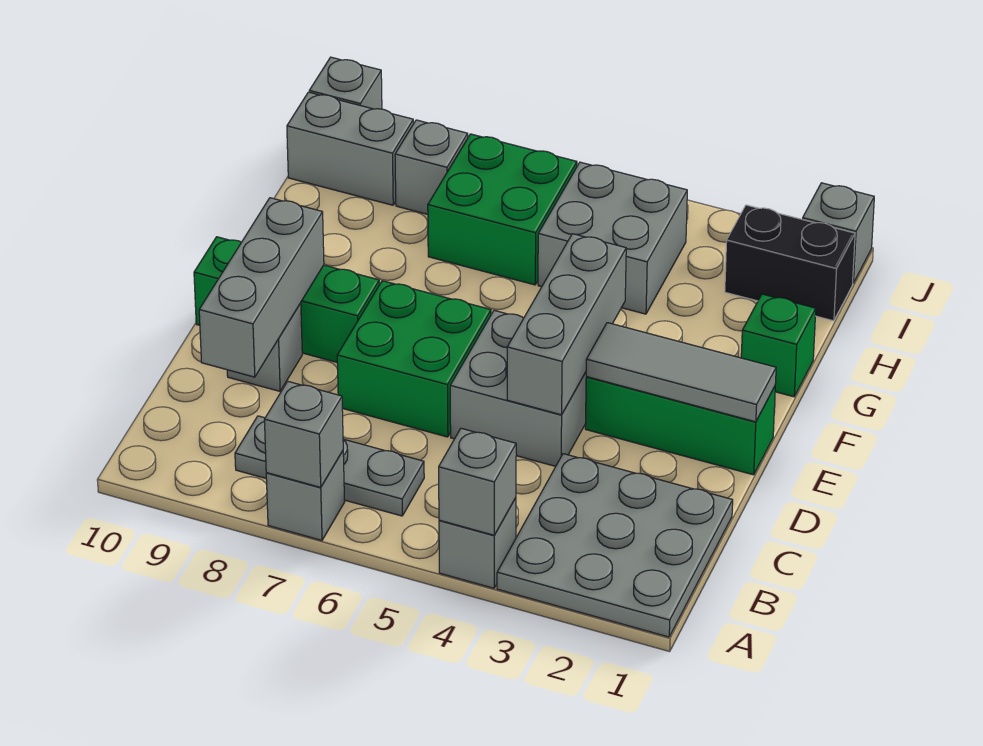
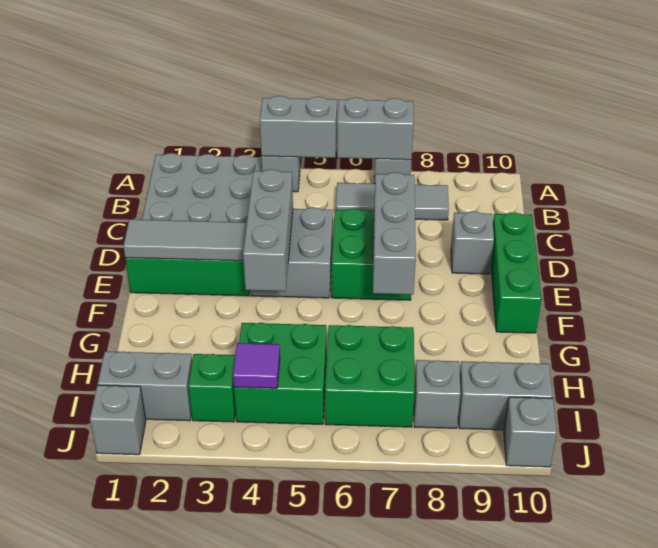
grey 1x1 brick [439,428,516,535] -> grey 1x2 brick [260,96,337,158]
grey 1x1 brick [264,381,343,487] -> grey 1x2 brick [337,97,414,160]
grey 1x3 plate [235,416,424,516] -> grey 1x3 tile [336,183,449,220]
grey 1x3 brick [199,198,324,377] -> grey 1x3 brick moved to [373,172,416,295]
green 1x3 brick [194,237,379,362] -> green 1x3 brick turned to [491,213,542,333]
green 1x1 brick [741,294,816,397] -> green 1x1 brick moved to [188,354,236,422]
grey 2x2 brick [538,162,687,314] -> green 2x2 brick [234,323,327,424]
black 1x2 brick [725,205,855,321] -> grey 1x2 brick [98,351,192,421]
none -> purple 1x1 tile [233,343,280,388]

